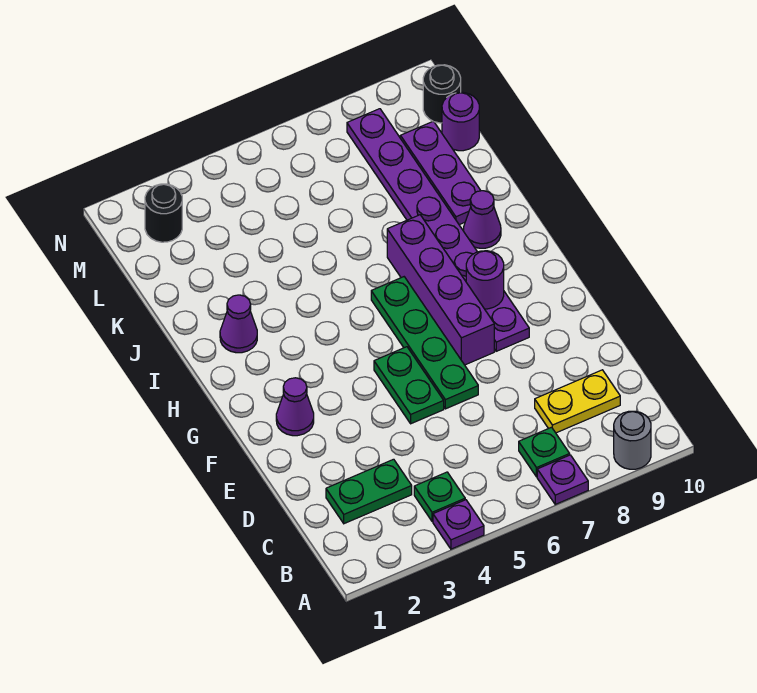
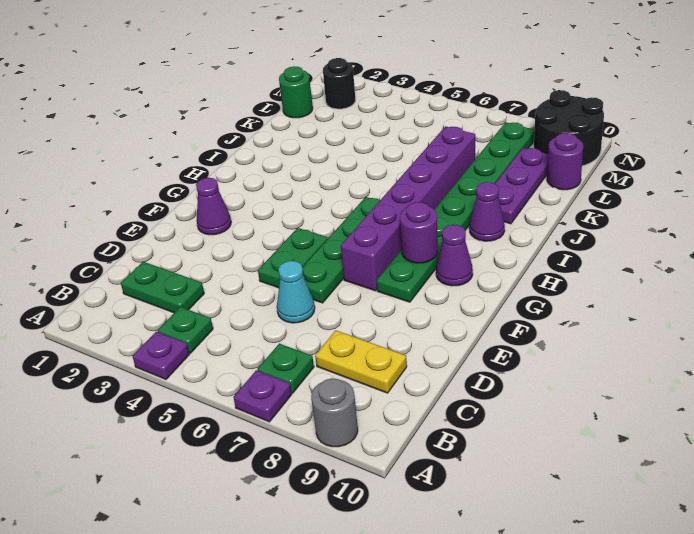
none -> cyan 1x1 cone [277,261,315,323]
purple 1x4 brick [387,215,494,365] -> purple 1x6 brick [341,126,475,291]
purple 1x8 plate [347,109,529,351] -> green 1x8 plate [377,122,535,302]
purple 1x1 cone [220,295,257,353] -> purple 1x1 cone moved to [436,225,473,286]
none -> green 1x1 round brick [279,67,313,118]
black 1x1 round brick [423,65,461,123] -> black 2x2 round brick [534,90,604,166]

